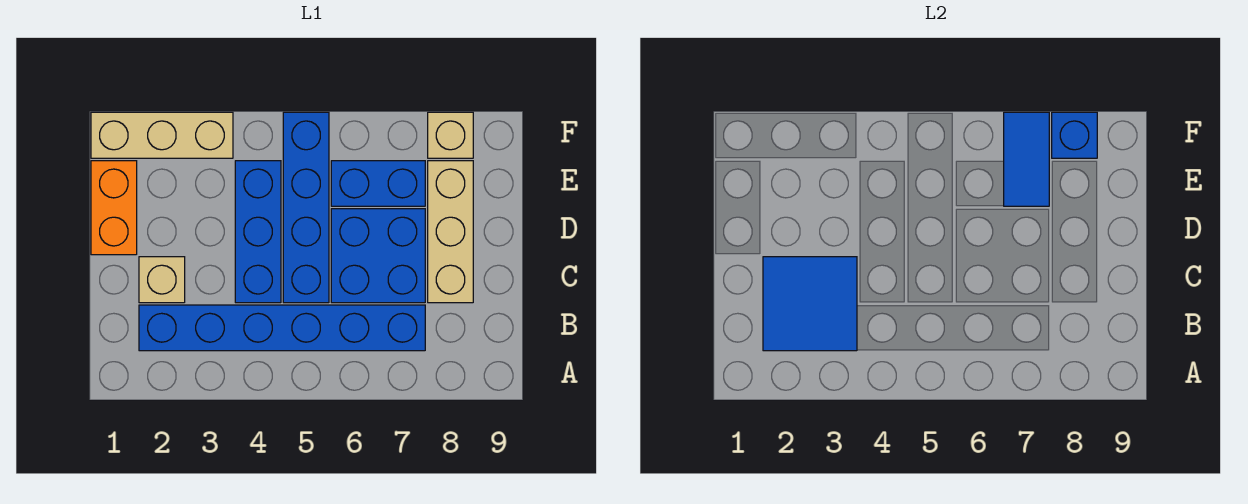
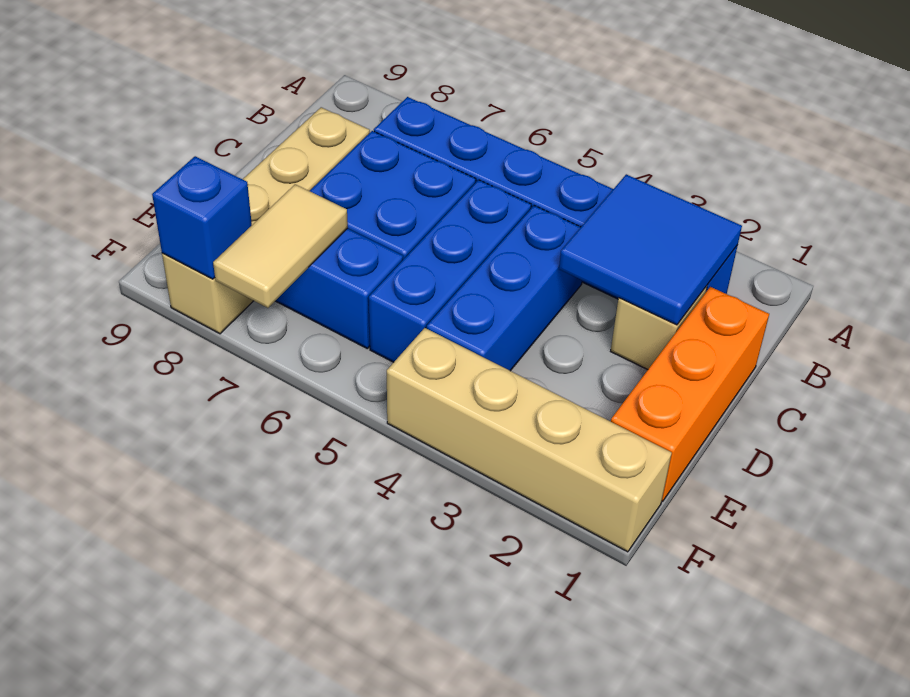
blue 1x4 brick [283,112,329,303] -> blue 1x3 brick [369,180,531,362]
orange 1x2 brick [91,161,137,255] -> orange 1x3 brick [611,287,769,502]
blue 1x2 tile [1004,112,1049,206] -> tan 1x2 tile [213,184,348,308]
tan 1x3 brick [91,112,233,158] -> tan 1x4 brick [387,328,672,552]

